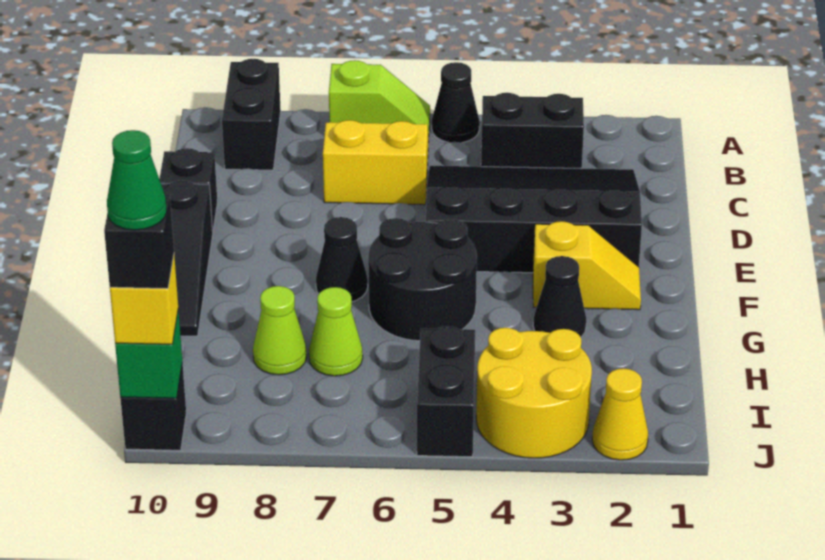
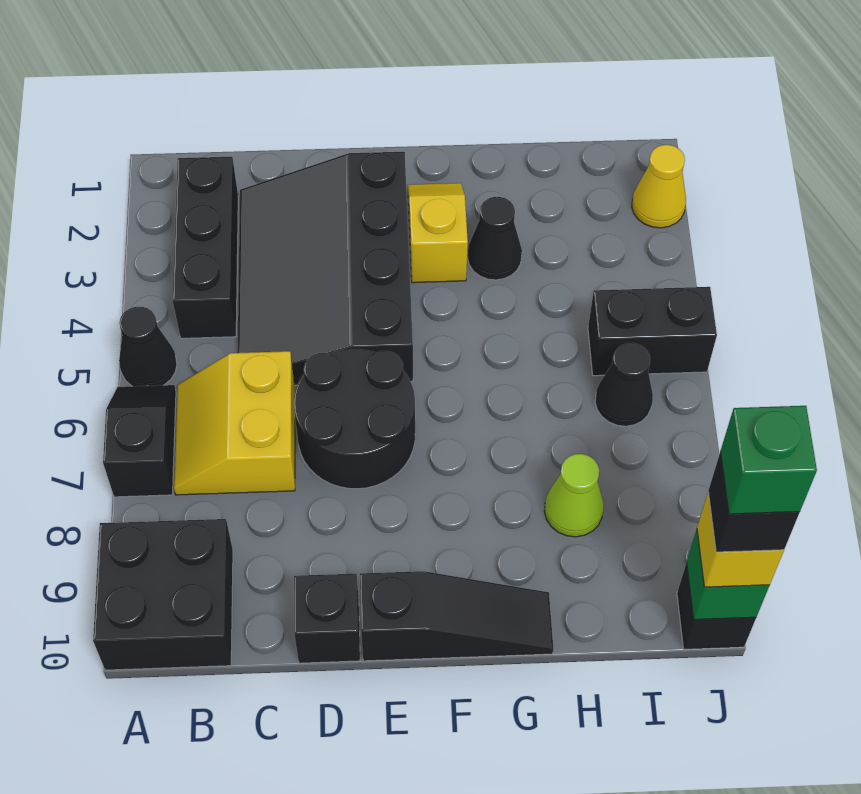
lime 1x2 slope [329,60,430,134] -> black 1x2 slope [103,385,176,497]
black 1x2 brick [222,59,281,170] -> black 2x2 brick [93,519,233,670]
black 1x2 brick [481,93,584,169] -> black 1x3 brick [172,157,238,338]
black 2x2 round brick [368,218,477,341] -> black 2x2 round brick moved to [294,349,415,489]
black 1x1 cone [316,217,368,302] -> black 1x1 cone moved to [595,343,653,426]
lime 1x1 cone [309,287,363,376] -> none
yellow 2x2 round brick [476,328,592,458] -> none
green 1x1 cone [107,130,167,230] -> green 1x1 brick [720,406,817,514]

